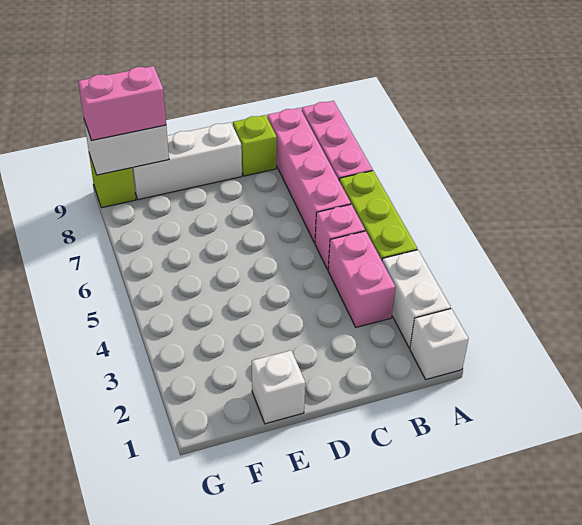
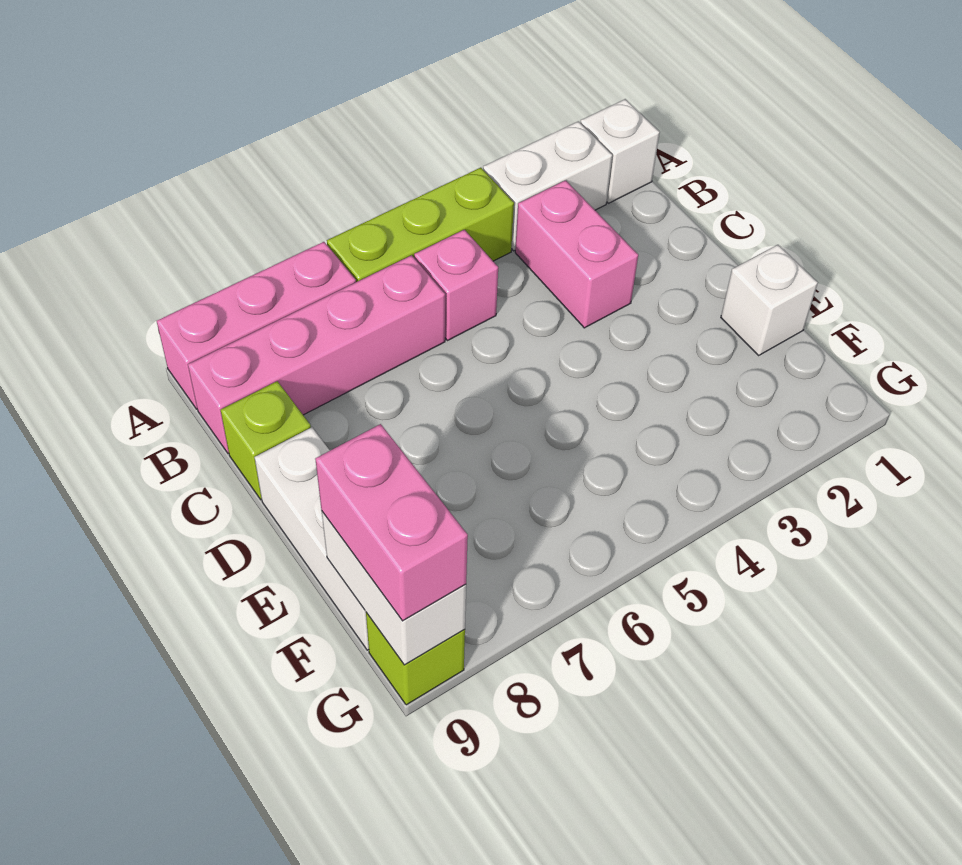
pink 1x2 brick [328,231,395,327] -> pink 1x2 brick turned to [515,180,638,328]

